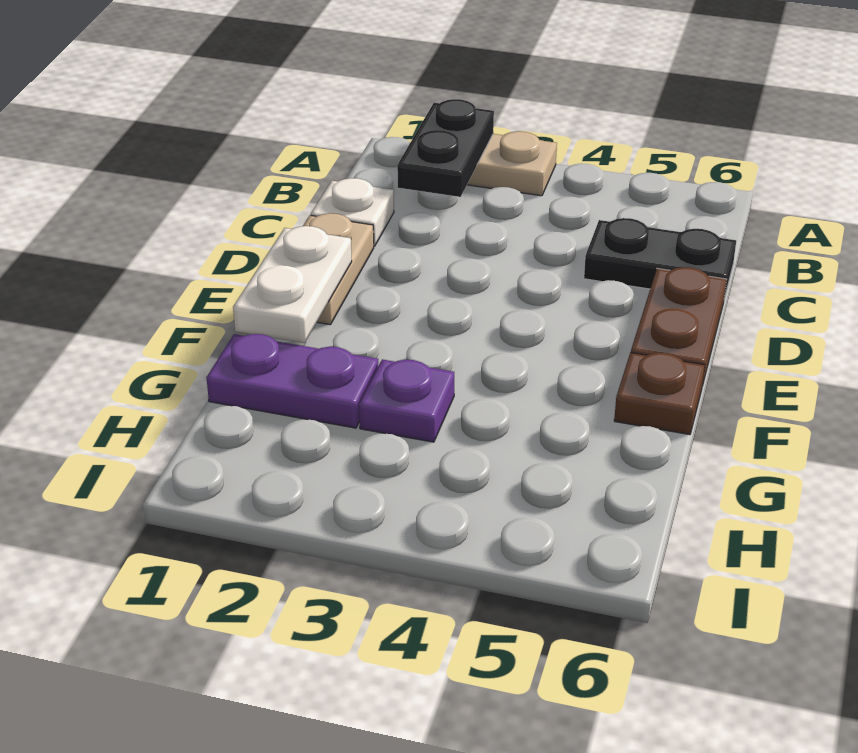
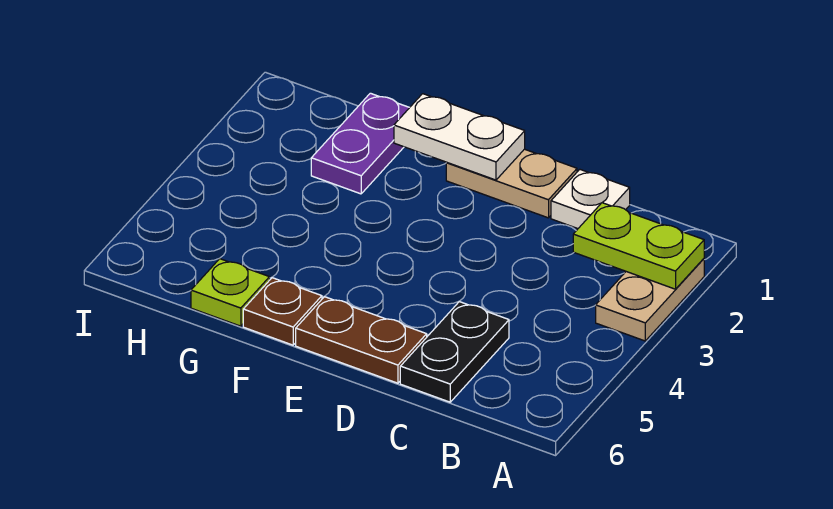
black 1x2 plate [397,99,494,197] -> lime 1x2 plate [573,203,704,289]
purple 1x1 plate [359,359,454,442] -> none
none -> lime 1x1 plate [191,259,270,326]

